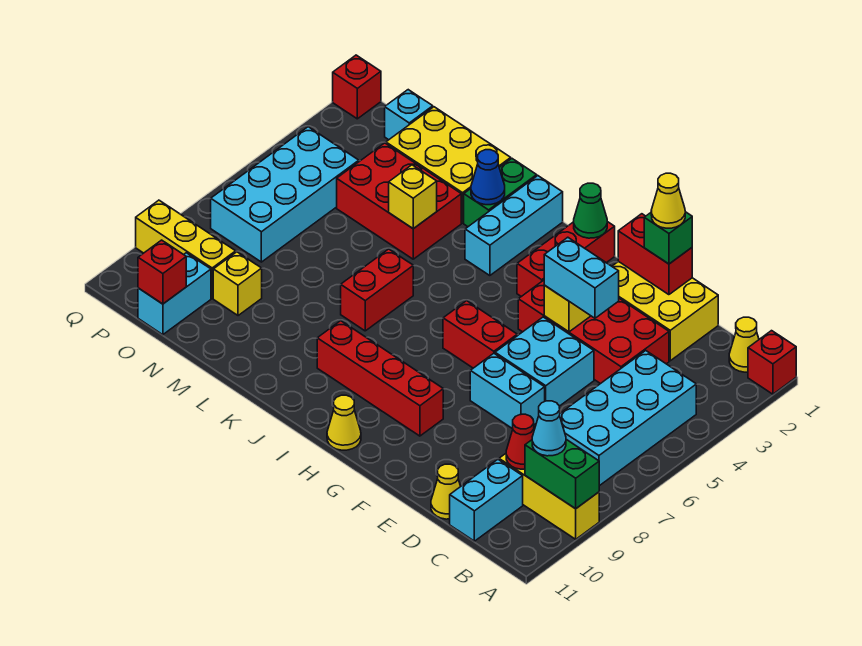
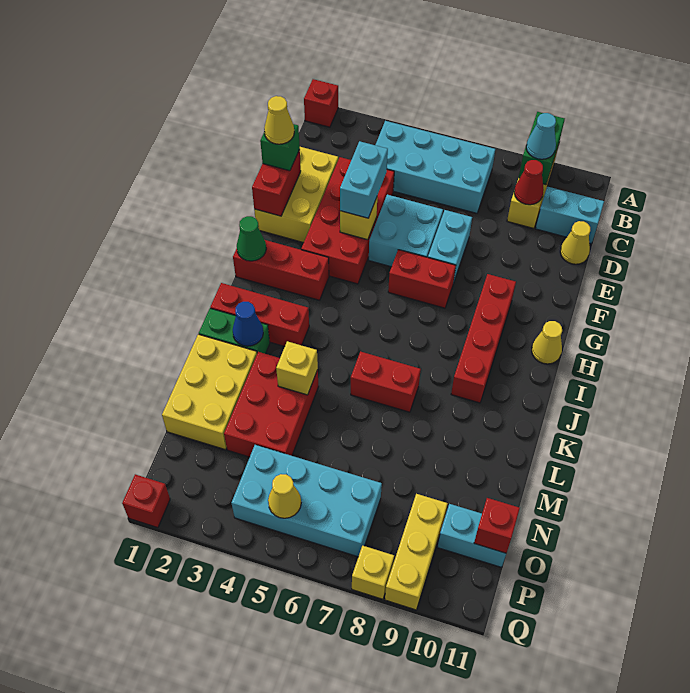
yellow 1x1 cone [729,317,759,372] -> yellow 1x1 cone moved to [268,474,301,518]
red 1x2 brick [443,301,517,368] -> red 1x2 brick turned to [388,250,456,308]
cyan 1x3 brick [465,176,563,276] -> red 1x3 brick [210,283,309,346]
yellow 1x1 brick [213,252,262,316] -> yellow 1x1 brick moved to [352,546,394,599]
cyan 1x1 brick [385,90,433,140] -> none

